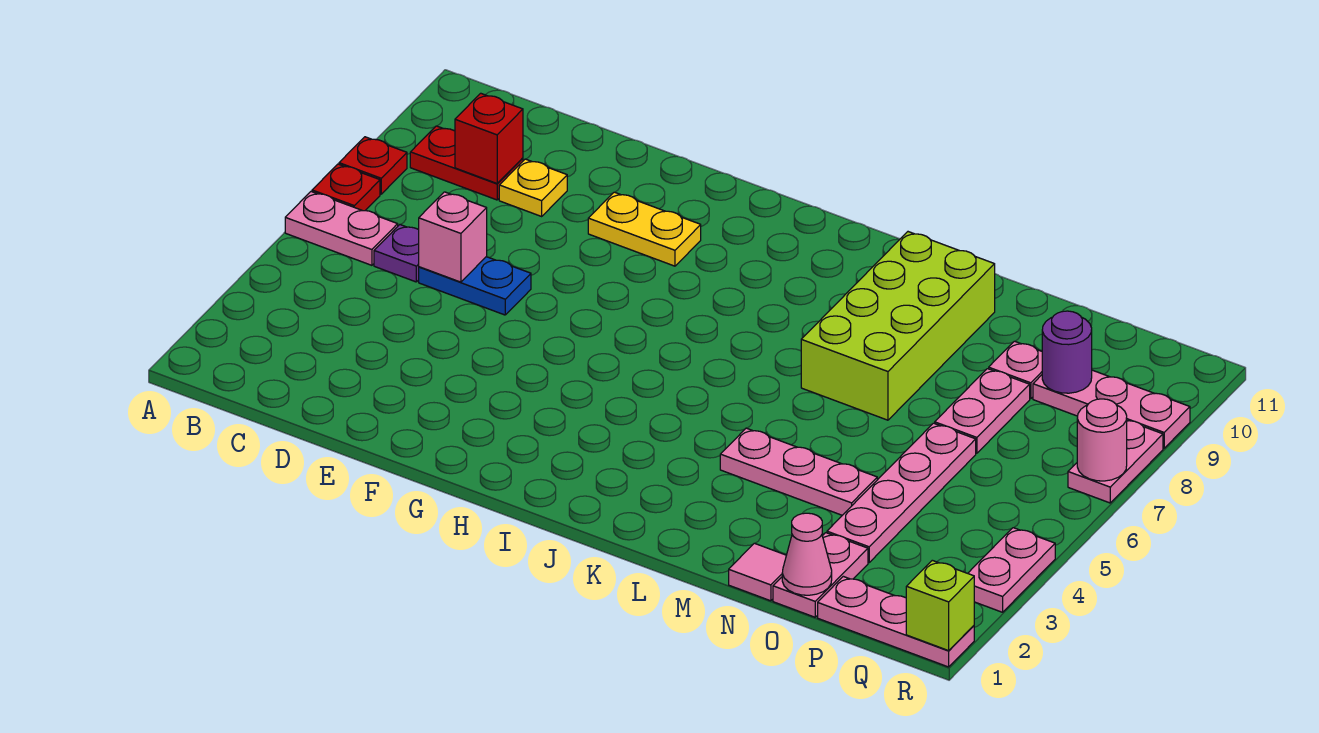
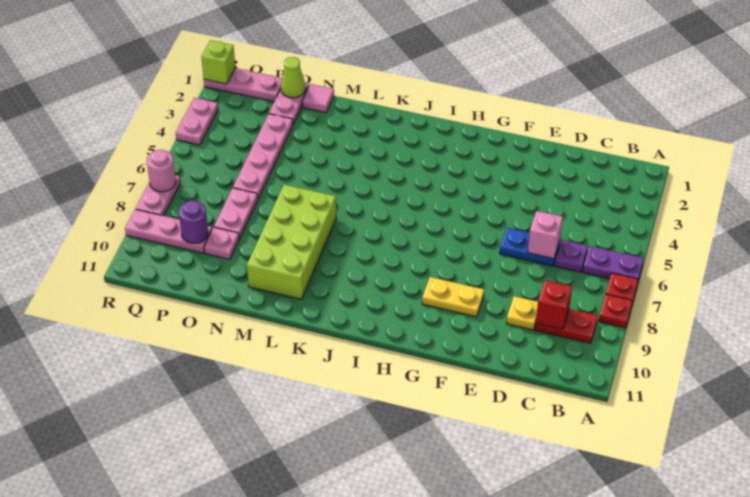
pink 1x2 plate [285,192,398,265] -> purple 1x2 plate [583,246,644,280]
pink 1x3 plate [720,428,877,515] -> none
pink 1x1 cone [782,513,832,595] -> lime 1x1 cone [281,57,306,98]

